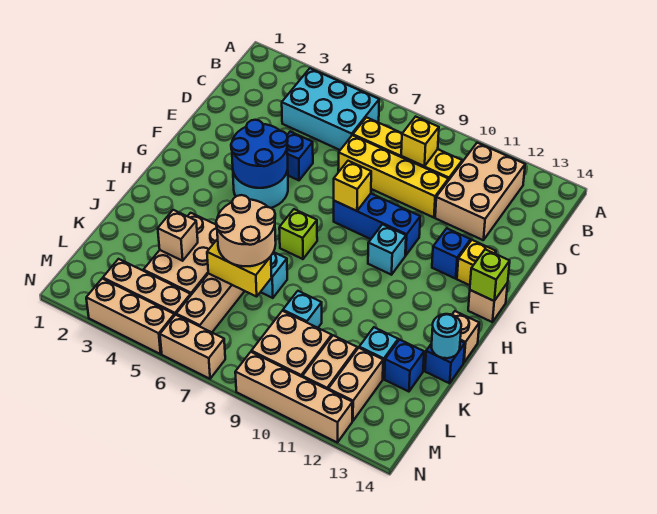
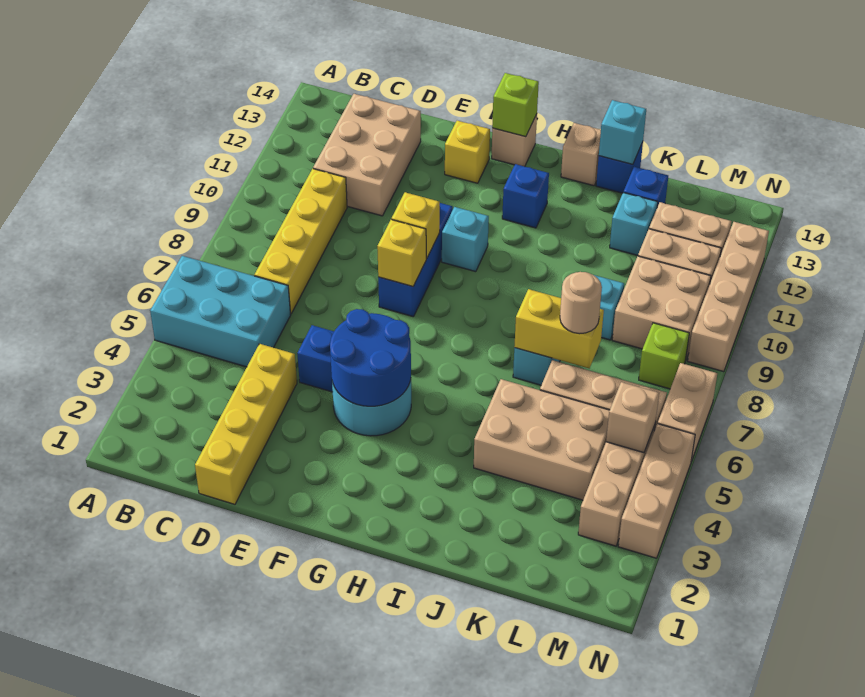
cyan 2x3 brick [282,68,379,150] -> cyan 2x3 brick turned to [150,256,291,367]
tan 2x3 brick [435,143,525,240] -> tan 2x3 brick turned to [313,94,421,216]
yellow 1x1 brick [401,117,439,166] -> yellow 1x1 brick moved to [392,192,440,259]
yellow 1x4 brick [338,135,448,218] -> yellow 1x4 brick moved to [195,344,297,504]
blue 1x1 brick [432,228,471,279] -> blue 1x1 brick moved to [502,164,549,228]
lime 1x1 brick [279,209,317,259] -> lime 1x1 brick moved to [639,323,689,389]
tan 2x2 round brick [216,195,276,266] -> tan 1x1 round brick [560,272,602,334]
cyan 1x1 round brick [431,314,461,358] -> cyan 1x1 brick [599,100,646,164]
tan 1x1 brick [158,210,198,261] -> tan 1x1 brick moved to [606,382,659,453]
yellow 1x2 brick [207,239,272,297] -> yellow 1x2 brick turned to [514,289,604,368]

